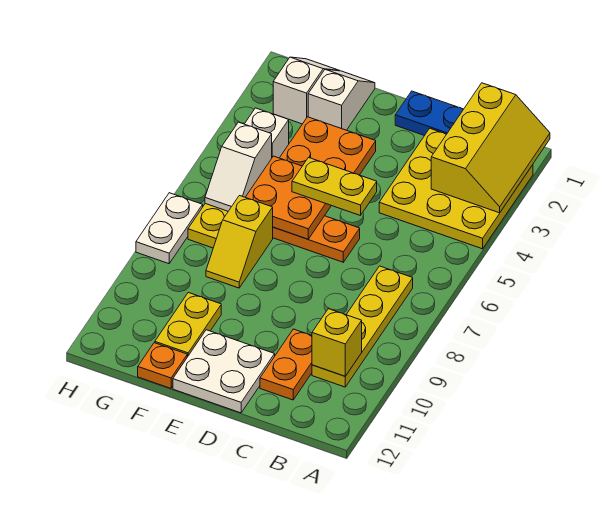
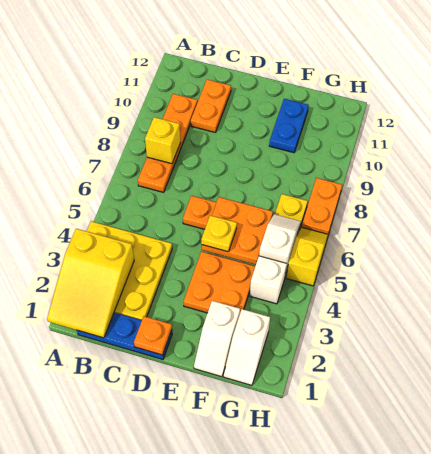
yellow 2x3 slope [431,83,550,213] -> yellow 2x3 slope turned to [47,229,134,338]
yellow 1x4 plate [312,266,413,387] -> orange 1x4 plate [138,94,197,192]
yellow 1x1 brick [312,309,362,376] -> yellow 1x1 brick moved to [145,117,181,164]
yellow 1x2 plate [292,158,377,216] -> yellow 1x1 plate [201,215,237,252]
white 2x2 plate [173,330,275,413] -> none
yellow 1x2 slope [206,196,273,288] -> yellow 1x2 slope moved to [286,227,328,286]
yellow 1x2 plate [155,293,221,357] -> blue 1x2 plate [269,99,309,153]
orange 1x1 plate [138,343,187,388] -> orange 1x1 plate moved to [134,316,172,355]
white 1x2 plate [136,193,203,264] -> orange 1x2 plate [302,178,342,234]

